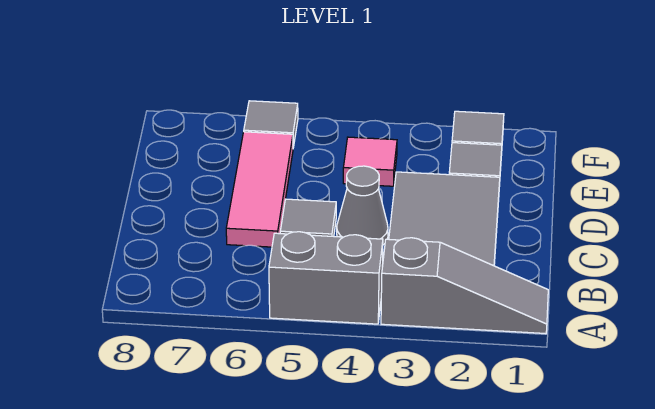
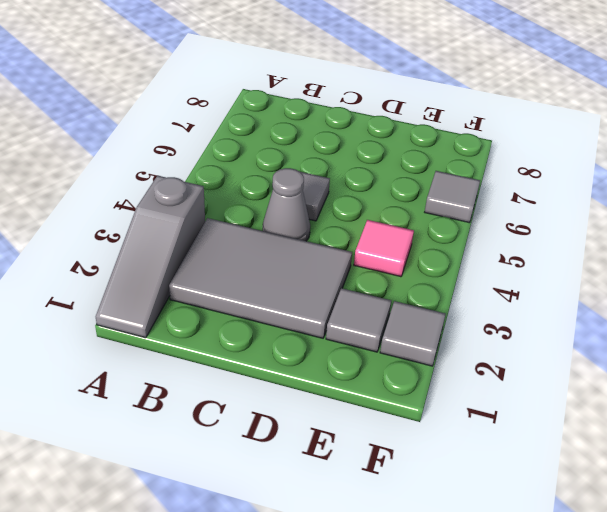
grey 1x2 brick [269,232,383,324] -> none
pink 1x3 tile [226,132,293,247] -> none

